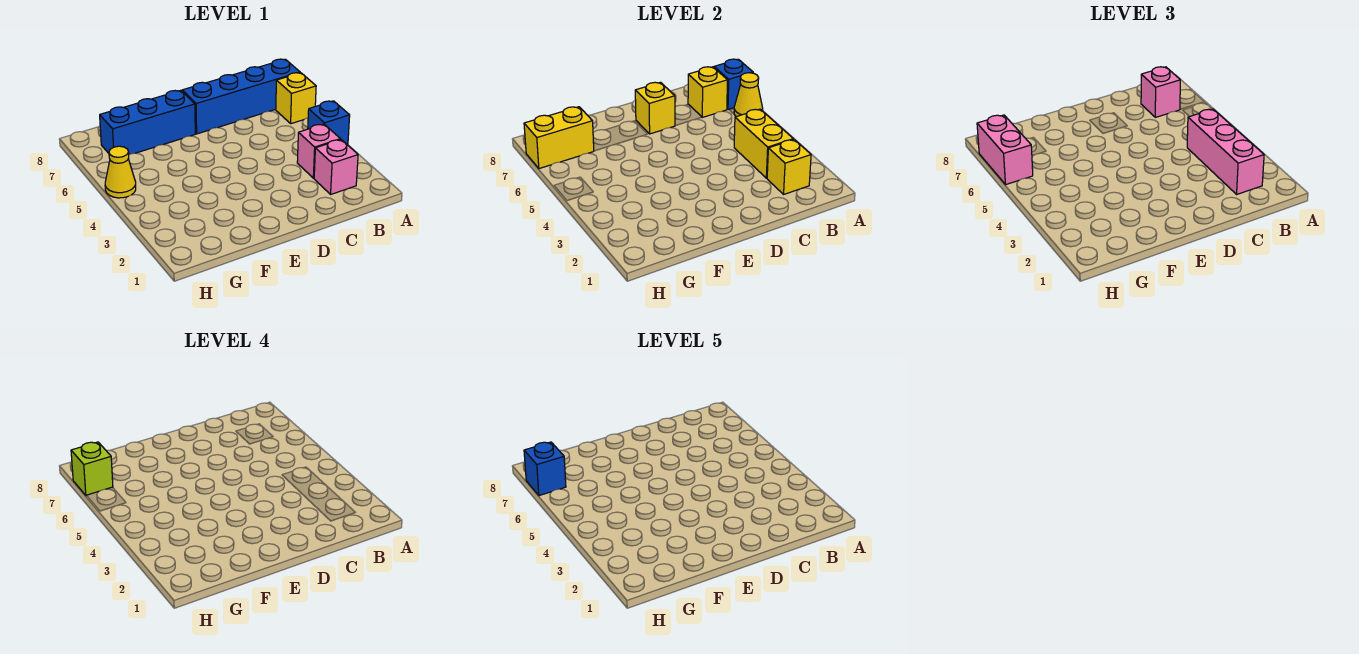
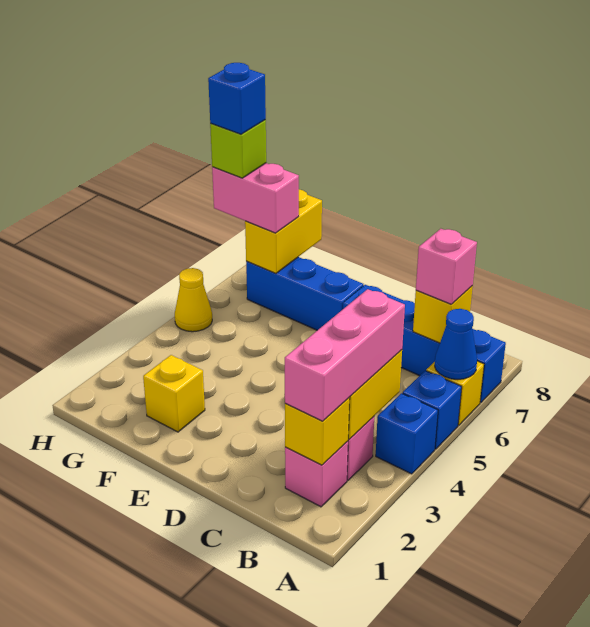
yellow 1x1 cone [734,73,763,117] -> blue 1x1 cone [435,309,477,379]
blue 1x1 brick [714,59,753,109] -> blue 1x1 brick moved to [403,371,462,449]
yellow 1x1 brick [635,82,675,134] -> yellow 1x1 brick moved to [143,355,205,432]
yellow 1x2 brick [524,107,594,169] -> yellow 1x2 brick turned to [245,190,322,274]
pink 1x2 brick [977,115,1033,184] -> pink 1x2 brick turned to [212,163,299,233]

